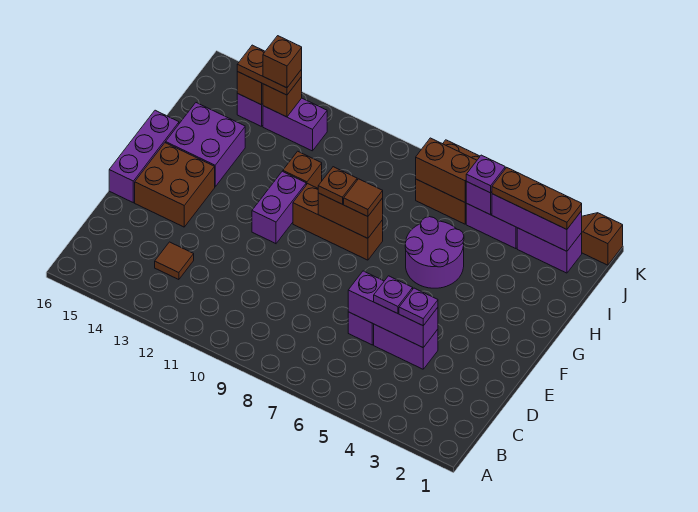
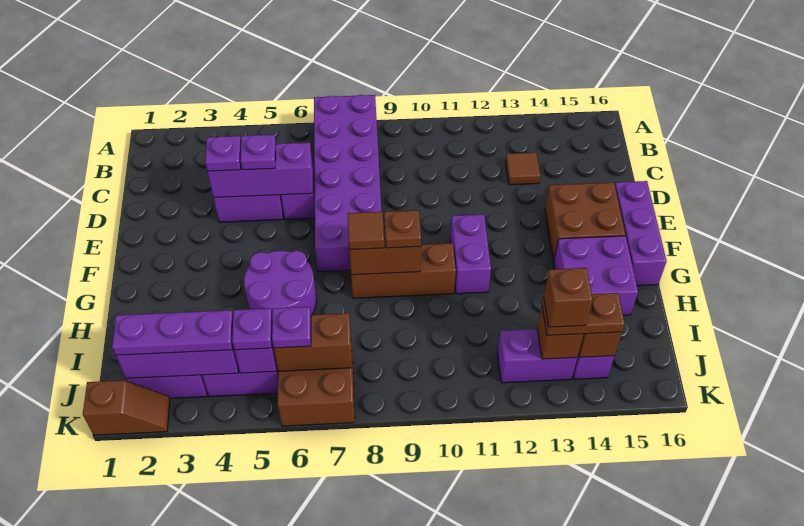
none -> purple 2x6 brick [314,95,381,272]
brown 1x1 brick [283,151,322,188] -> none
brown 1x3 plate [492,168,582,229] -> purple 1x3 plate [112,310,233,355]
none -> purple 1x1 plate [272,307,311,348]

